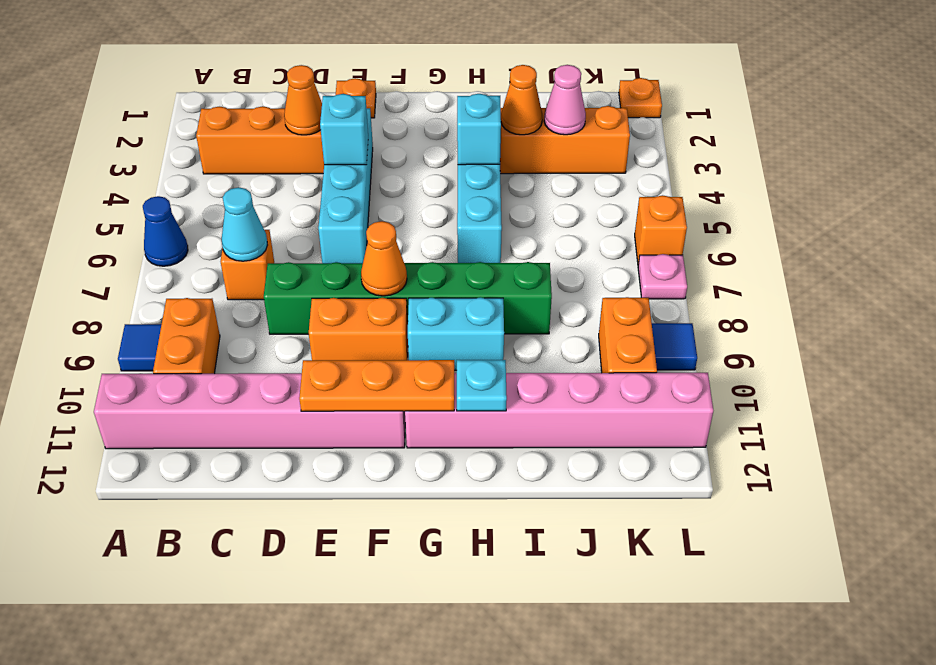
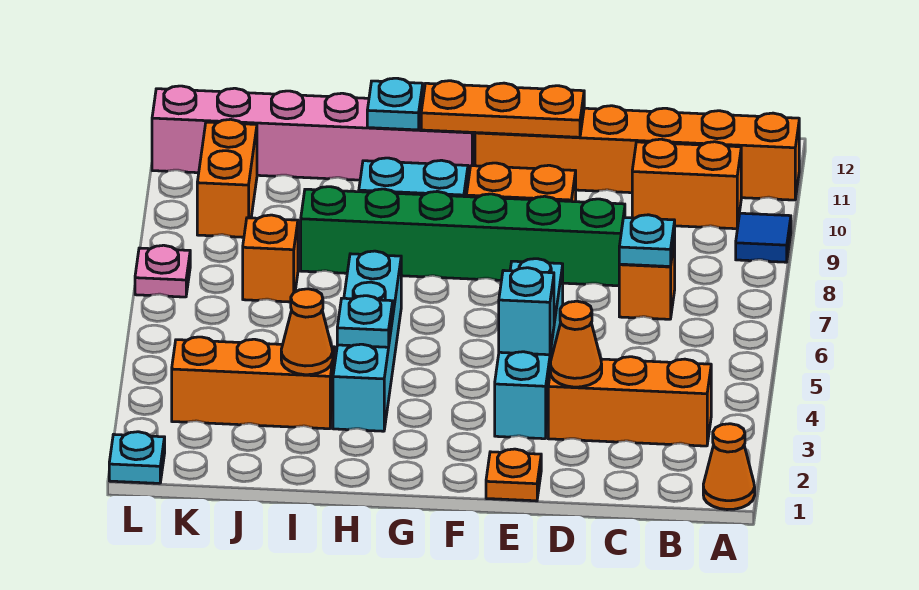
blue 1x1 cone [143,196,188,266] -> none
pink 1x6 brick [94,373,405,449] -> orange 1x6 brick [475,106,799,200]
orange 1x2 brick [153,298,220,374] -> orange 1x2 brick turned to [632,139,741,229]
cyan 1x1 cone [222,187,268,261] -> cyan 1x1 plate [619,215,675,267]
orange 1x1 cone [361,221,407,296] -> orange 1x1 cone moved to [703,424,755,510]
cyan 1x1 brick [457,94,501,165] -> cyan 1x1 plate [337,296,393,347]
pink 1x1 cone [544,65,586,135] -> none
orange 1x1 plate [619,78,662,118] -> cyan 1x1 plate [109,432,165,483]
orange 1x1 brick [635,195,687,264] -> orange 1x1 brick moved to [243,215,298,302]
blue 1x1 tile [652,323,697,370] -> none

